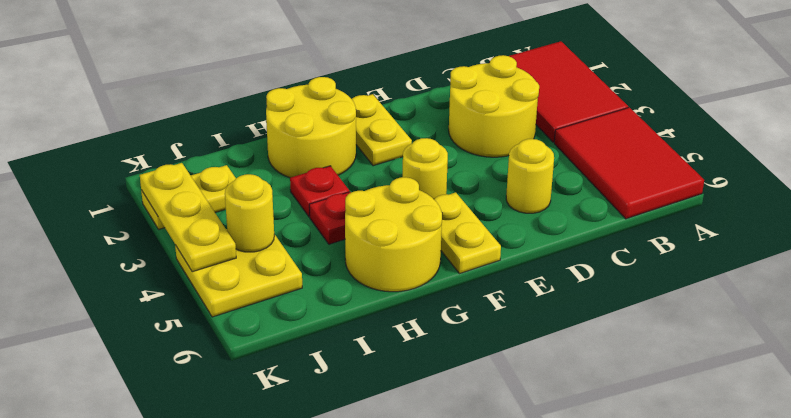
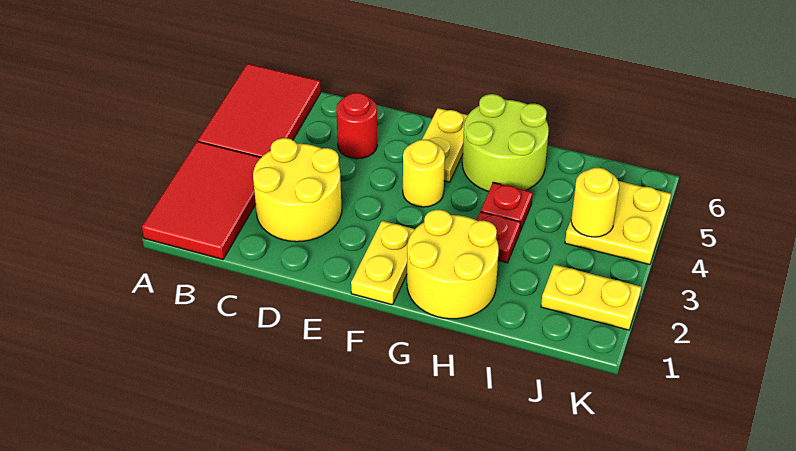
yellow 1x1 round brick [506,139,554,213] -> red 1x1 round brick [336,93,377,159]
yellow 2x2 round brick [345,177,442,292] -> lime 2x2 round brick [462,94,549,192]
yellow 1x3 plate [140,163,236,272] -> none

